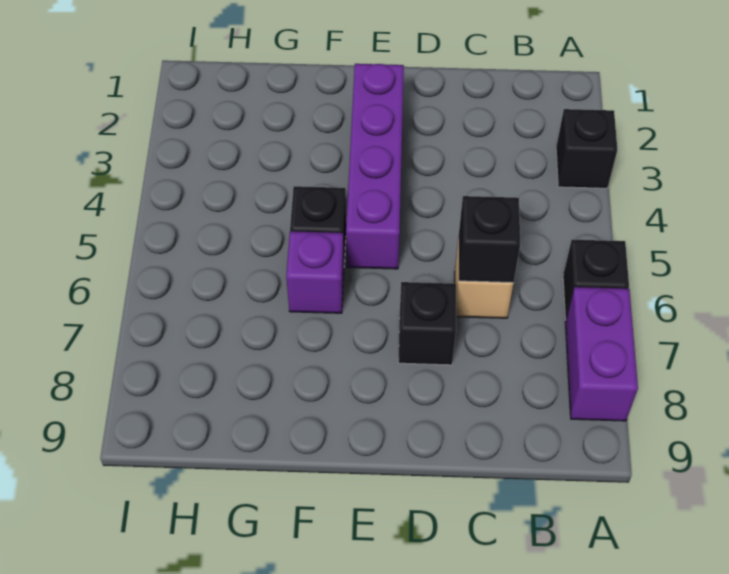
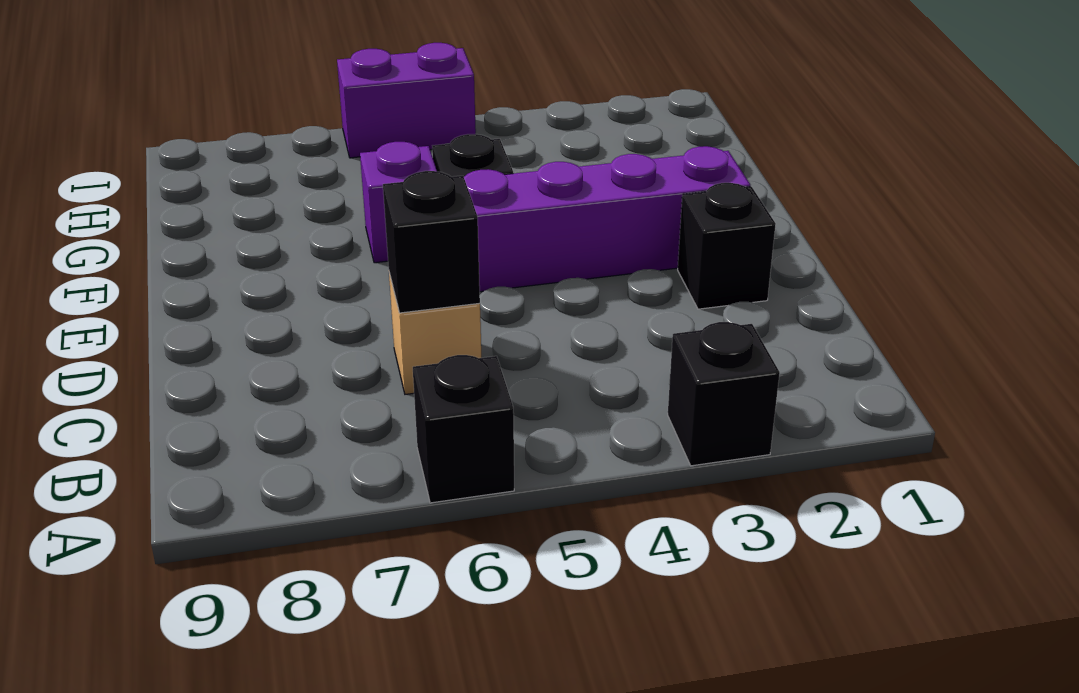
purple 1x2 brick [566,287,638,421] -> purple 1x2 brick moved to [337,43,476,158]
black 1x1 brick [398,282,456,365] -> black 1x1 brick moved to [678,183,776,309]

